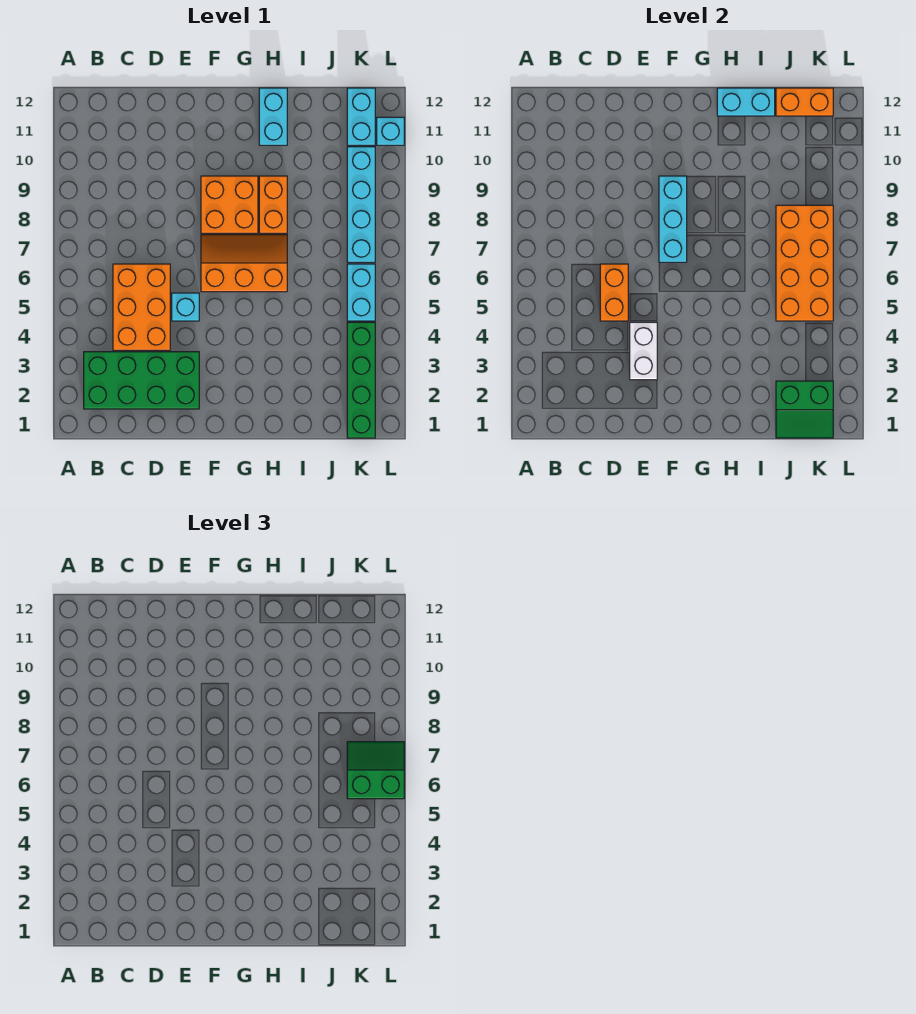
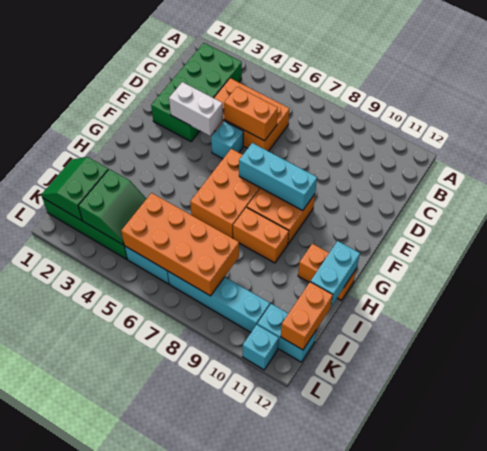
orange 2x3 slope [201,235,287,292] -> orange 2x3 brick [190,149,260,238]
cyan 1x2 brick [259,88,287,145] -> orange 1x2 brick [298,244,356,300]
green 2x2 slope [347,742,404,799] -> green 2x2 slope moved to [78,169,146,245]

